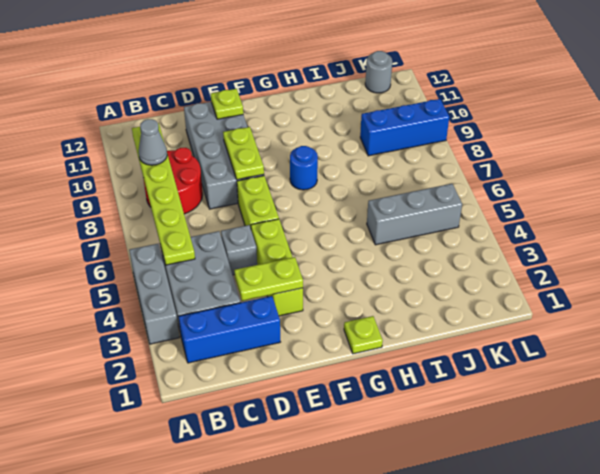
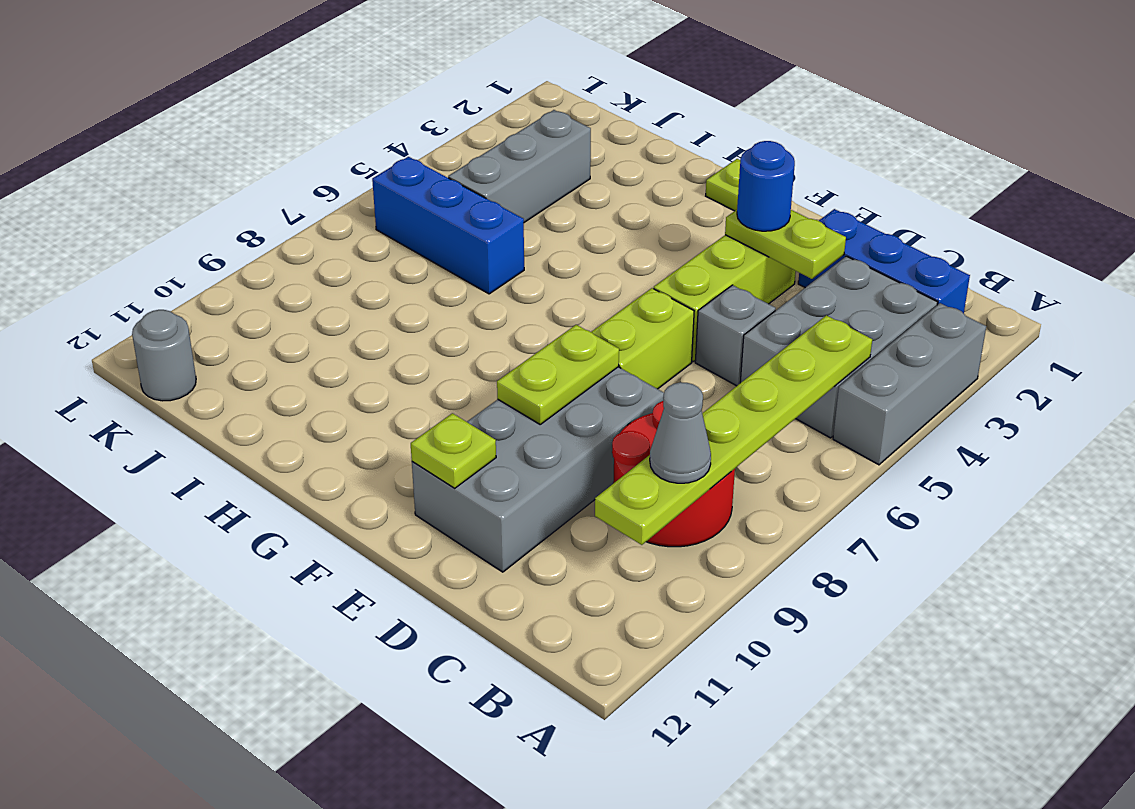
blue 1x1 round brick [290,146,318,190] -> blue 1x1 round brick moved to [737,141,795,231]
grey 1x3 brick [367,184,462,245] -> grey 1x3 brick turned to [448,110,591,222]
blue 1x3 brick [360,99,449,156] -> blue 1x3 brick moved to [372,157,524,294]

